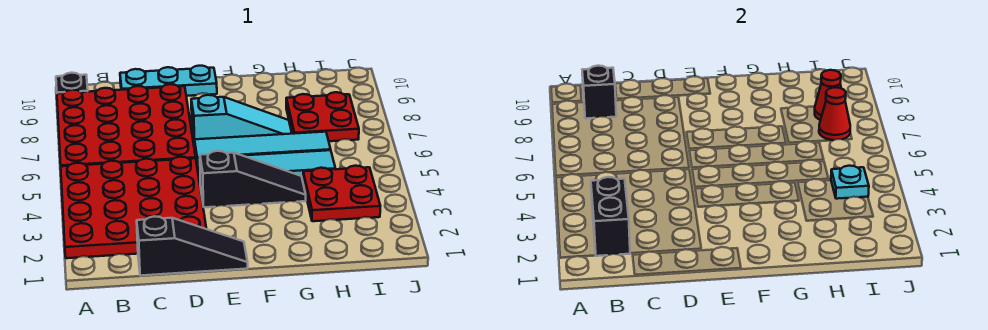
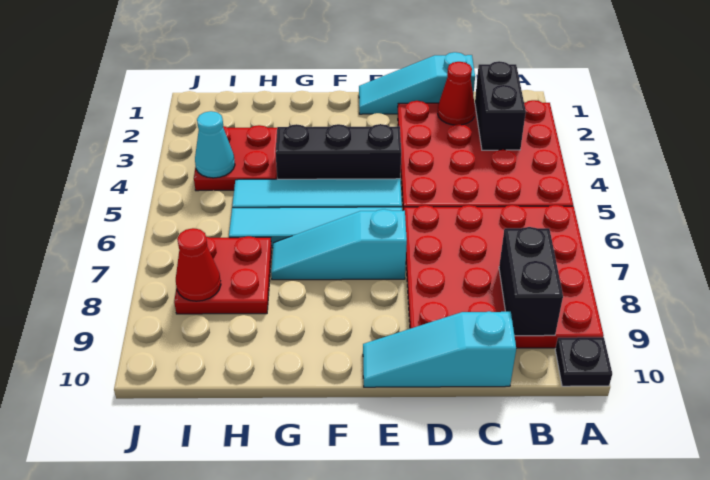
black 1x1 brick [582,66,616,119] -> black 1x2 brick [499,227,563,336]
black 1x3 slope [137,216,248,276] -> cyan 1x3 slope [359,52,475,114]
cyan 1x3 plate [120,66,217,96] -> cyan 1x3 slope [363,311,516,387]
black 1x3 slope [200,151,306,207] -> black 1x3 brick [275,124,401,179]
cyan 1x1 plate [831,166,869,199] -> cyan 1x1 cone [195,111,235,178]
red 1x1 cone [819,87,850,140] -> red 1x1 cone moved to [438,62,475,125]

